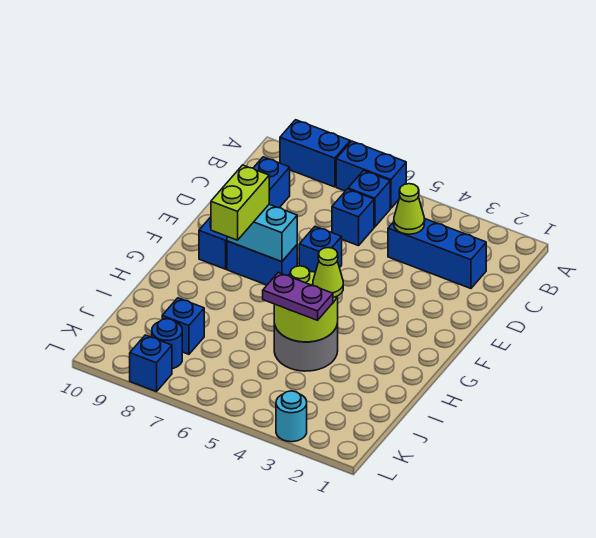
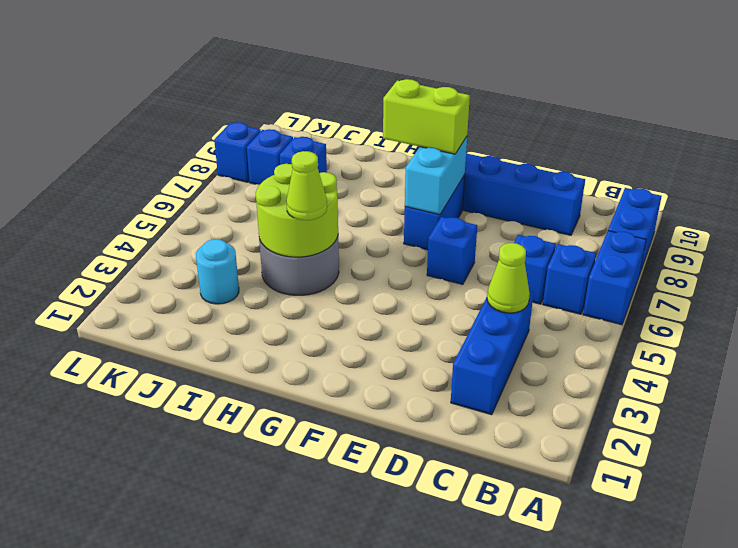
purple 1x2 plate [263,273,333,320] -> none
blue 1x1 round brick [152,319,182,369] -> blue 1x1 brick [247,129,293,185]
cyan 1x1 round brick [276,391,307,442] -> cyan 1x1 round brick moved to [196,239,239,304]

